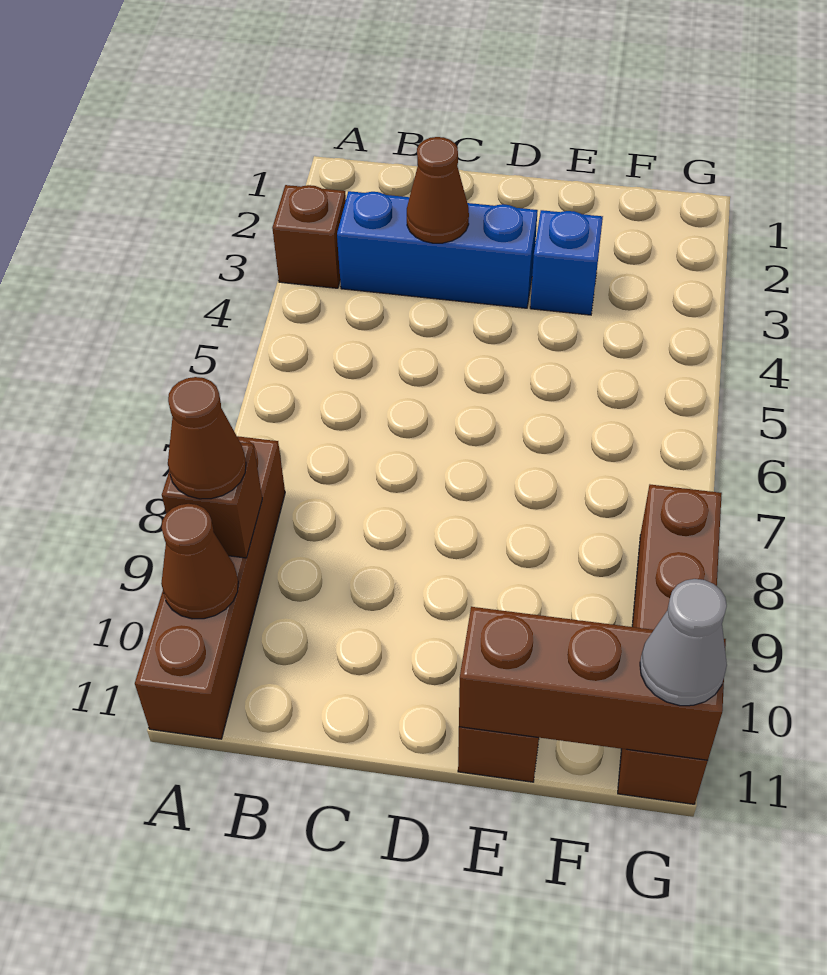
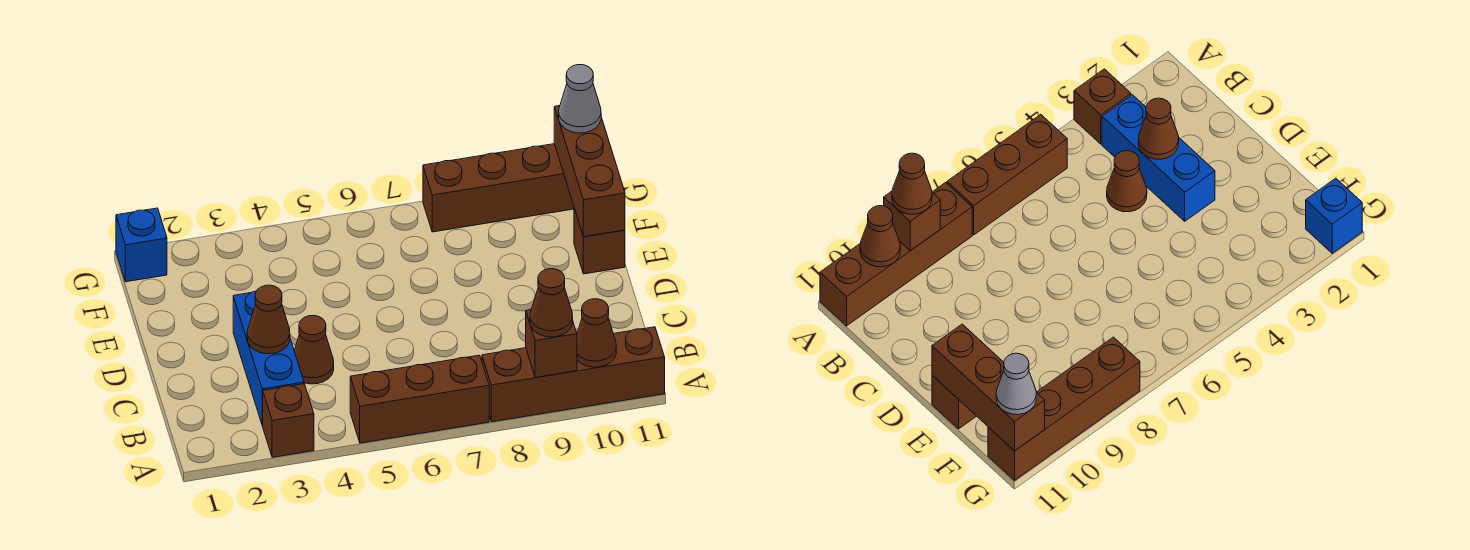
none -> brown 1x3 brick [350,355,489,443]
none -> brown 1x1 cone [294,316,334,384]
blue 1x1 brick [530,210,603,315] -> blue 1x1 brick moved to [116,208,167,282]

